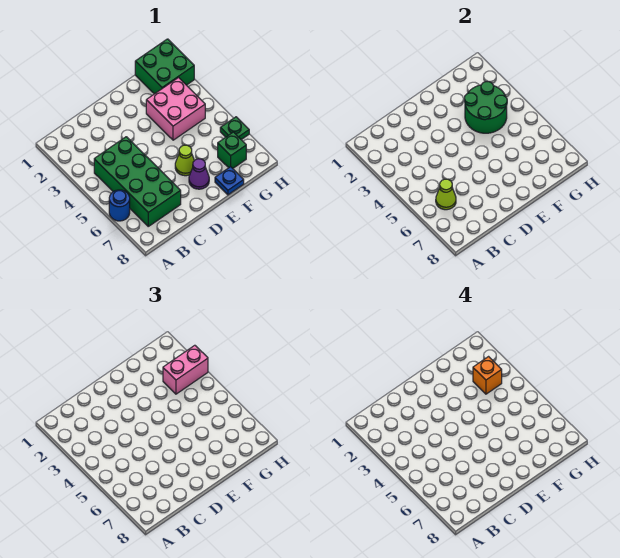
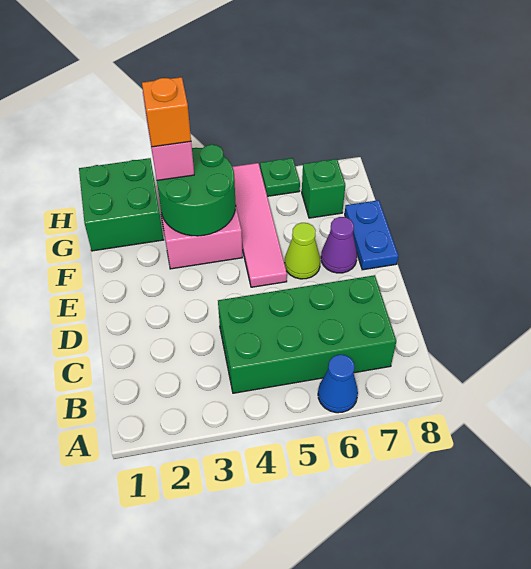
blue 1x1 round brick [109,190,130,221] -> blue 1x1 cone [318,355,358,413]
lime 1x1 cone [436,179,456,210] -> none
none -> pink 1x4 tile [233,163,287,287]
blue 1x1 plate [215,167,244,195] -> blue 1x2 plate [345,200,398,270]

